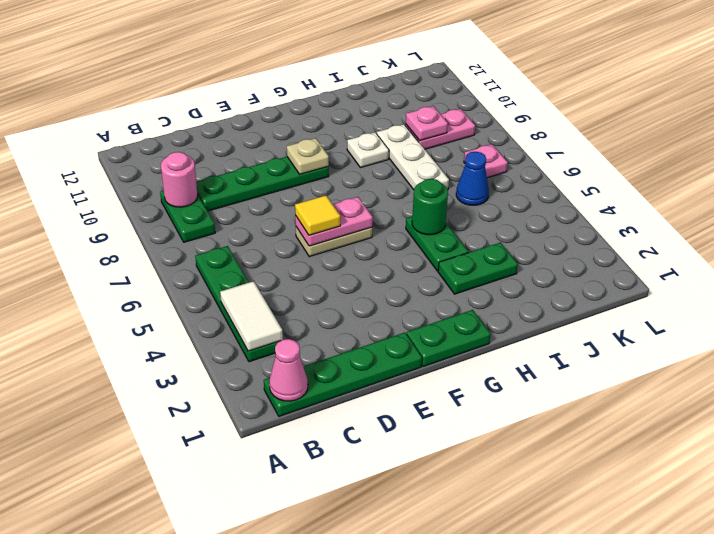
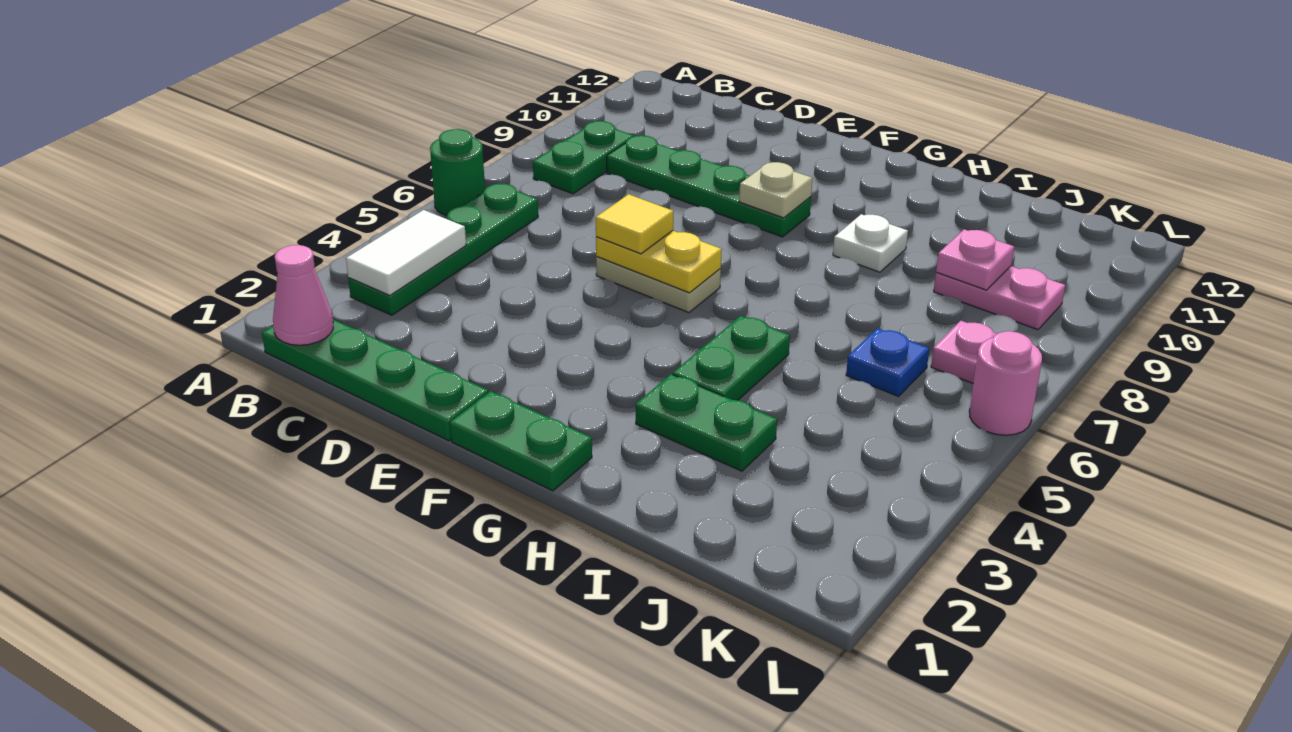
pink 1x1 round brick [161,152,198,207] -> pink 1x1 round brick moved to [969,331,1042,435]
pink 1x2 plate [295,197,373,246] -> yellow 1x2 plate [596,231,722,293]
green 1x1 round brick [412,179,448,235] -> green 1x1 round brick moved to [430,129,485,216]
white 1x3 plate [377,124,449,190] -> none
blue 1x1 cone [456,152,489,205] -> blue 1x1 plate [846,328,929,396]

